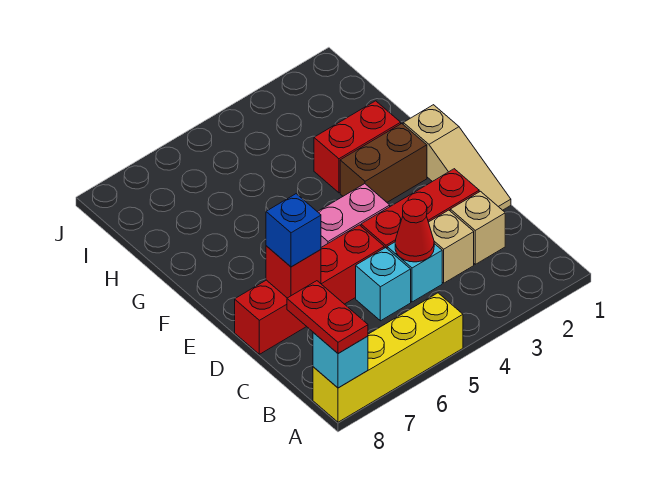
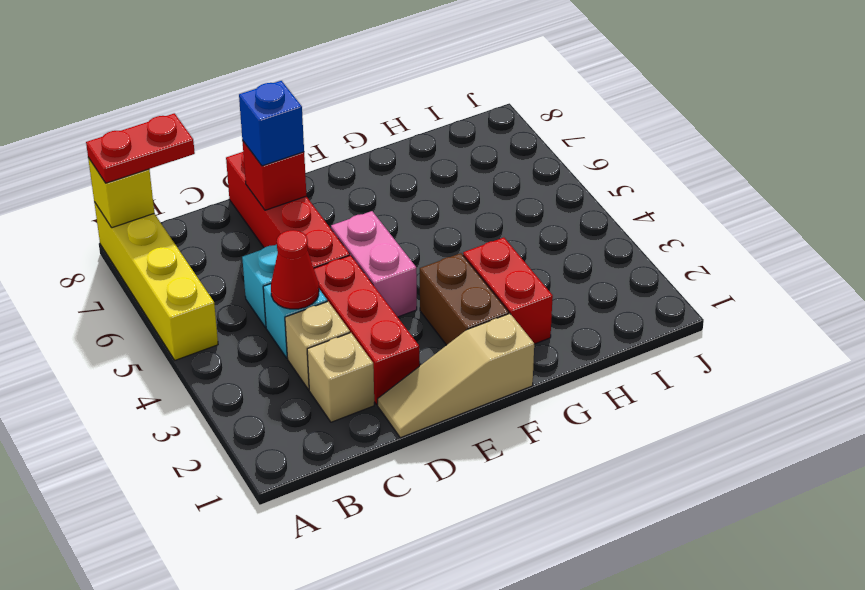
cyan 1x1 brick [313,333,368,388] -> yellow 1x1 brick [88,158,154,228]

